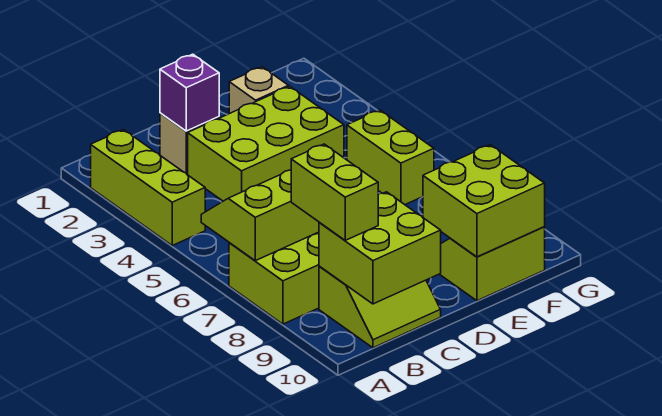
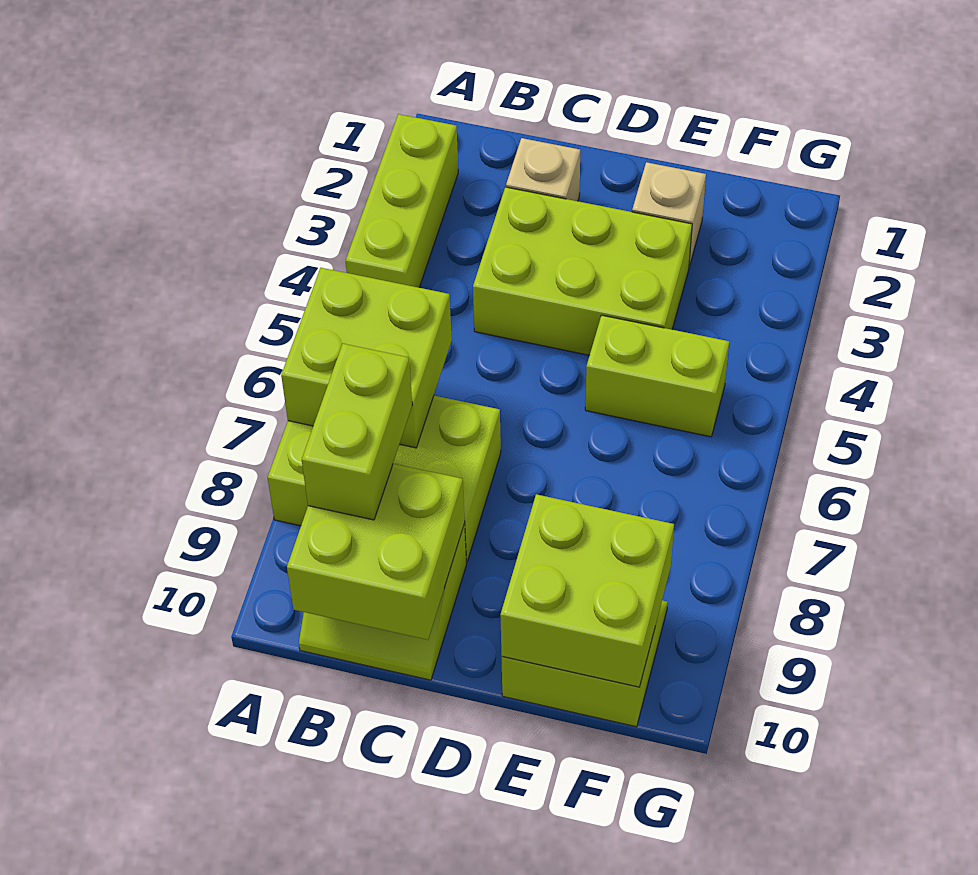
lime 2x2 slope [201,170,319,261] -> lime 2x2 brick [281,268,452,448]
purple 1x1 brick [160,54,219,131] -> none
lime 1x2 brick [347,110,434,205] -> lime 1x2 brick turned to [585,315,729,437]

